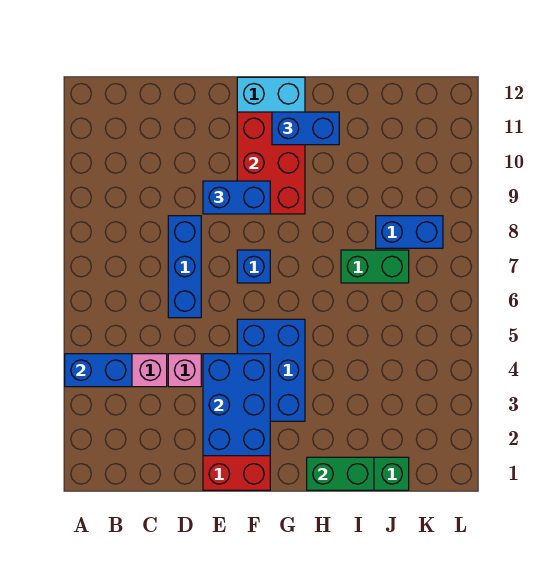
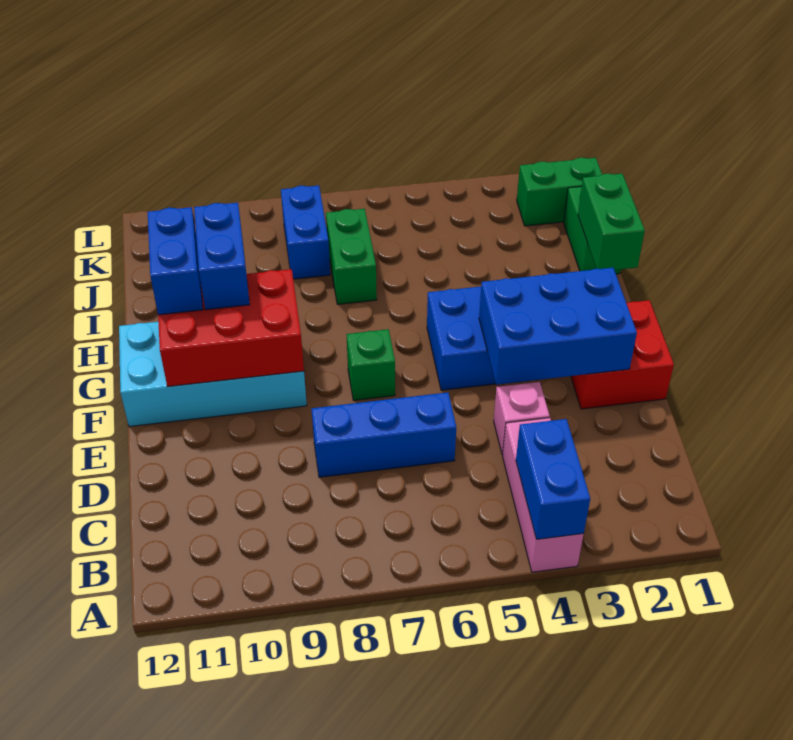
blue 1x2 brick [203,181,270,214] -> blue 1x2 brick moved to [194,203,250,310]
blue 1x1 brick [237,250,270,283] -> green 1x1 brick [346,329,395,400]
none -> green 1x2 brick [517,158,602,226]

